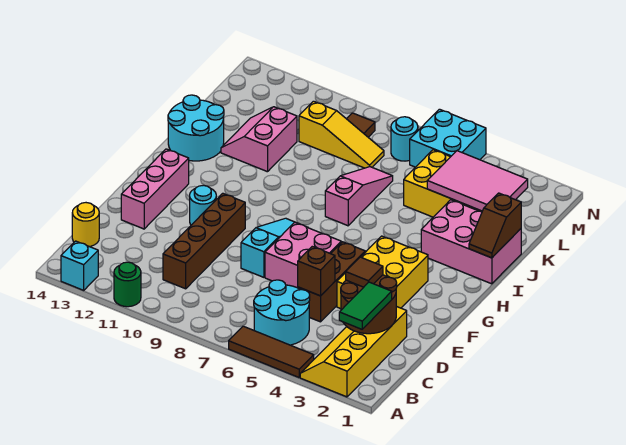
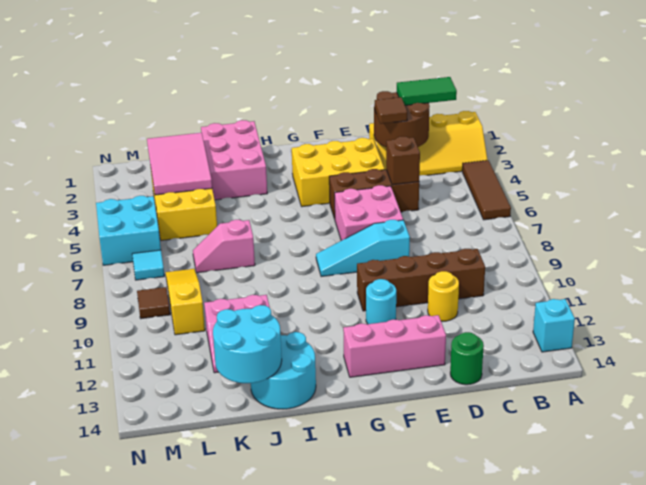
green 1x1 round brick [114,262,141,307] -> green 1x1 round brick moved to [450,332,484,385]
cyan 2x2 round brick [254,280,310,345] -> cyan 2x2 round brick moved to [213,305,282,383]
yellow 1x1 round brick [72,203,99,247] -> yellow 1x1 round brick moved to [428,271,459,321]
brown 1x2 slope [469,193,521,258] -> none
pink 1x3 slope [325,167,393,226] -> pink 1x2 slope [193,219,255,273]
cyan 1x1 round brick [391,117,418,161] -> cyan 1x1 tile [132,250,164,280]

